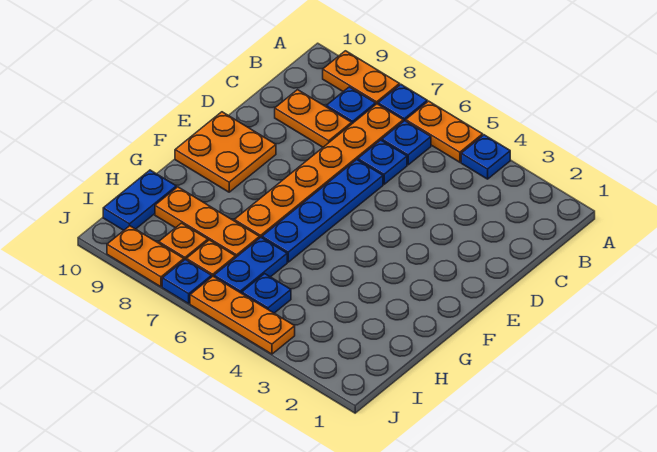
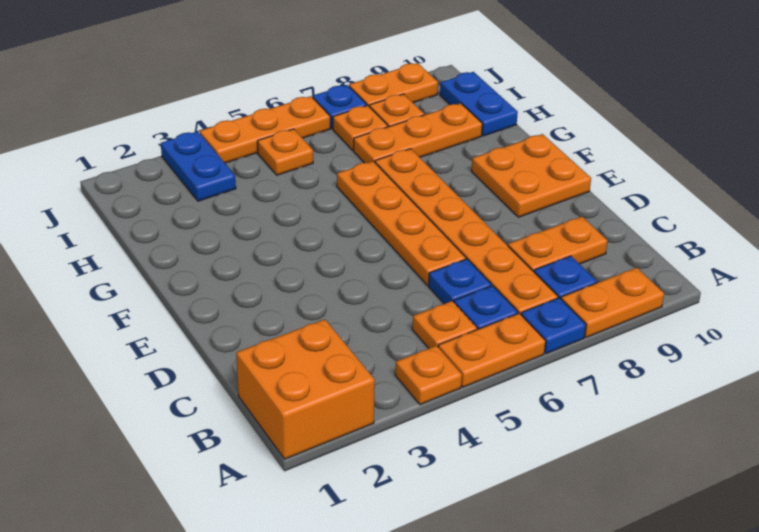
none -> orange 2x2 brick [236,319,375,459]
blue 1x1 plate [461,135,510,179] -> orange 1x1 plate [395,346,462,405]
none -> orange 1x1 plate [412,301,477,348]
blue 1x4 plate [262,160,383,262] -> orange 1x4 plate [337,161,466,285]
blue 1x2 plate [214,238,287,293] -> blue 1x2 plate moved to [161,131,236,201]
blue 1x1 plate [242,274,291,313] -> orange 1x1 plate [258,129,313,175]

